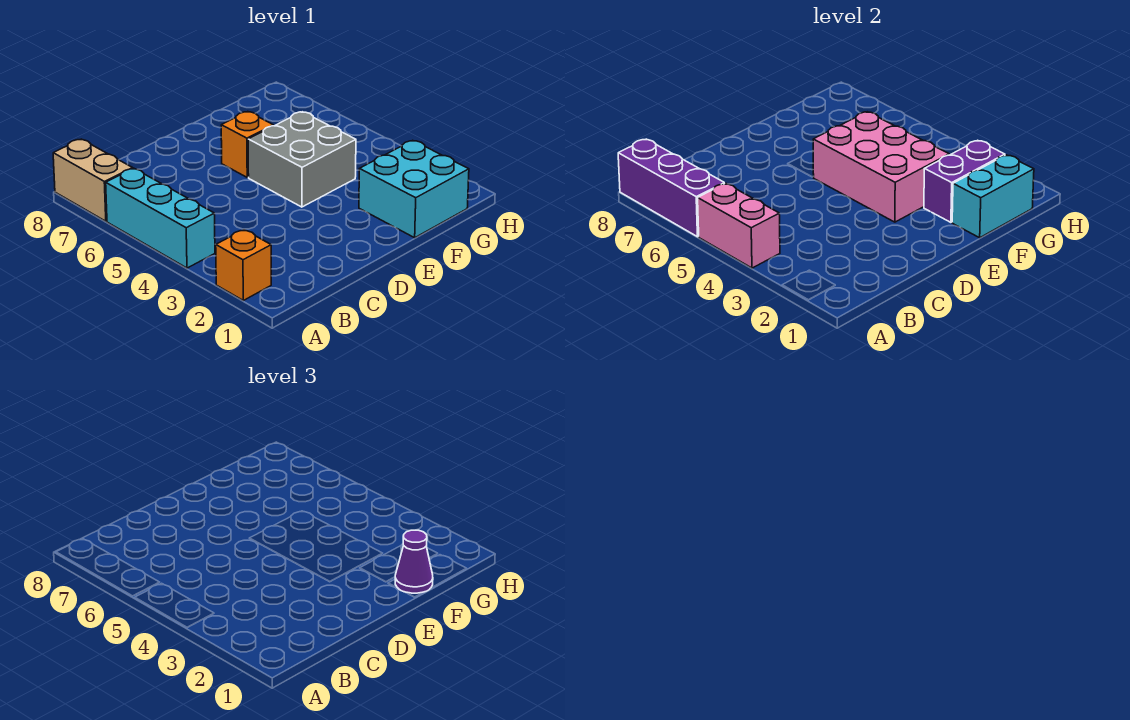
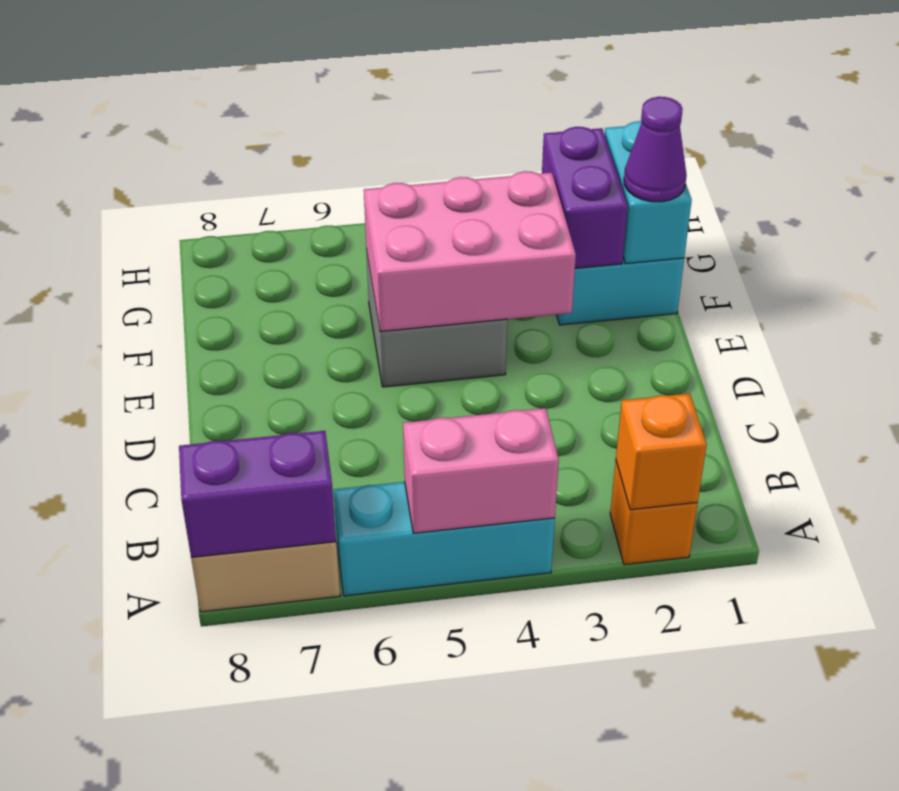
purple 1x3 brick [618,139,724,237] -> purple 1x2 brick [179,431,336,557]
orange 1x1 brick [221,112,273,177] -> orange 1x1 brick moved to [616,393,707,510]

